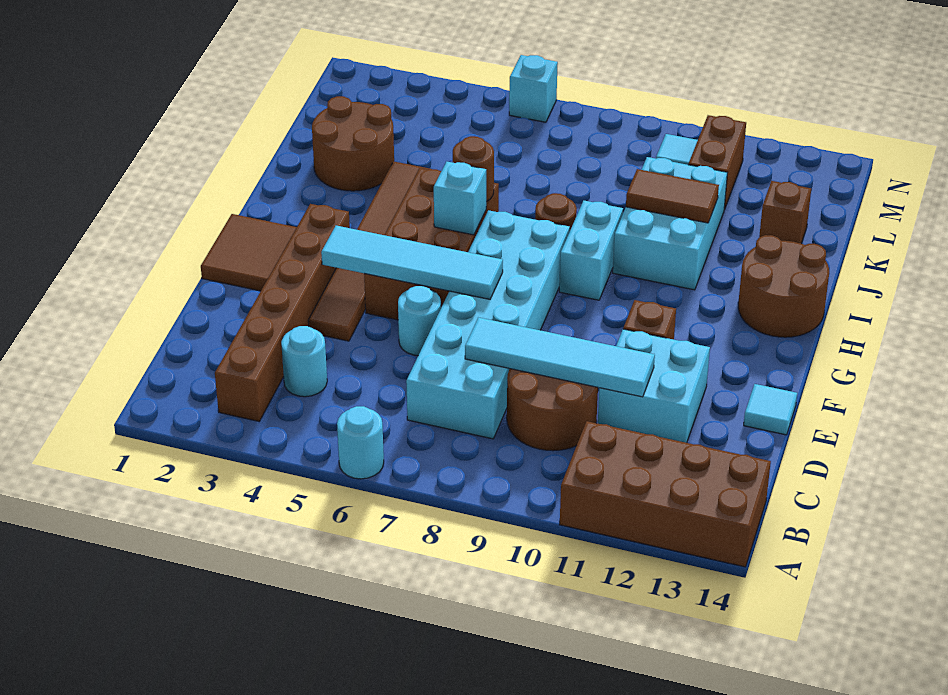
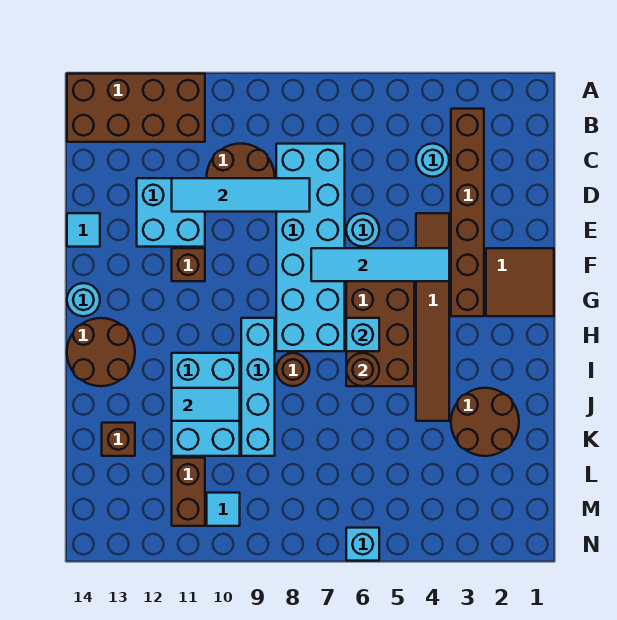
cyan 1x1 round brick [337,406,384,479] -> cyan 1x1 round brick moved to [67,283,100,316]
cyan 1x2 brick [559,201,623,300] -> cyan 1x4 brick [241,318,275,456]
brown 1x2 tile [626,169,719,223] -> cyan 1x2 tile [172,388,240,421]

